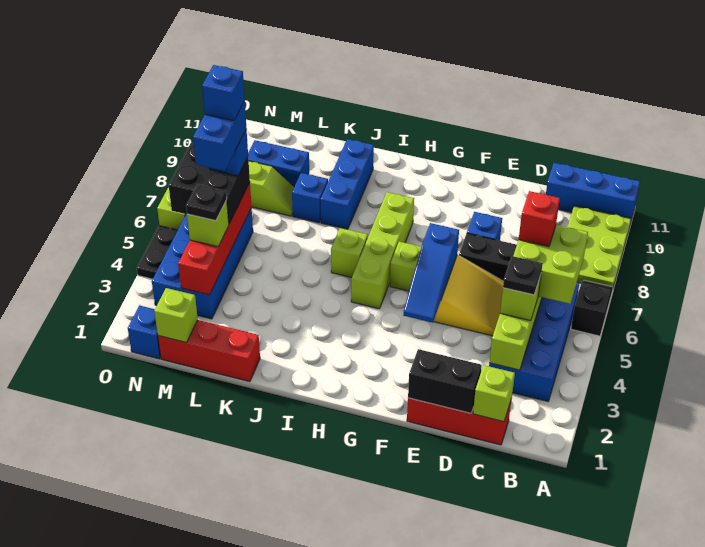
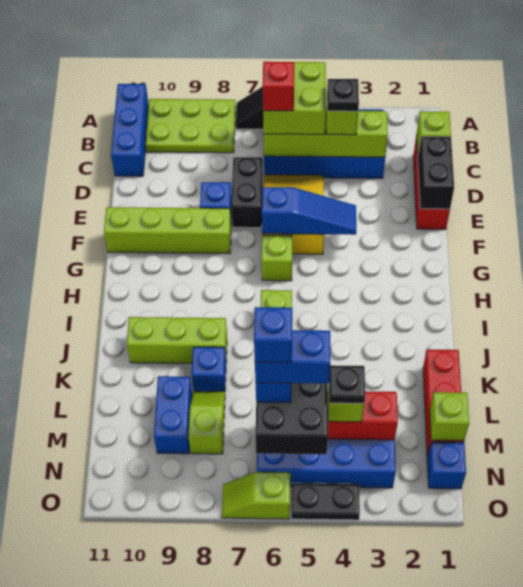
lime 1x4 brick [351,192,414,309] -> lime 1x4 brick moved to [104,207,231,253]
blue 1x3 brick [321,139,374,229] -> lime 1x3 brick [127,317,227,363]

